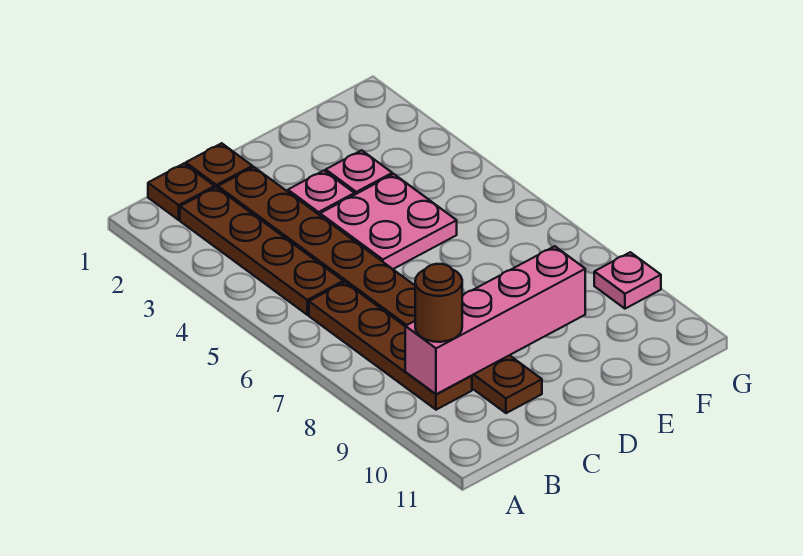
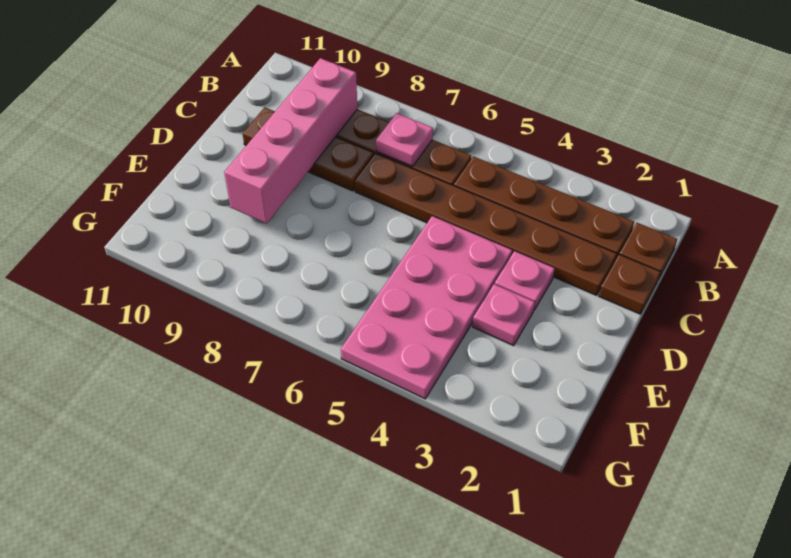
brown 1x1 round brick [415,264,462,342] -> none
pink 2x2 plate [320,174,457,269] -> pink 2x4 plate [341,216,512,399]
pink 1x1 plate [594,252,661,309] -> pink 1x1 plate moved to [376,113,433,167]

